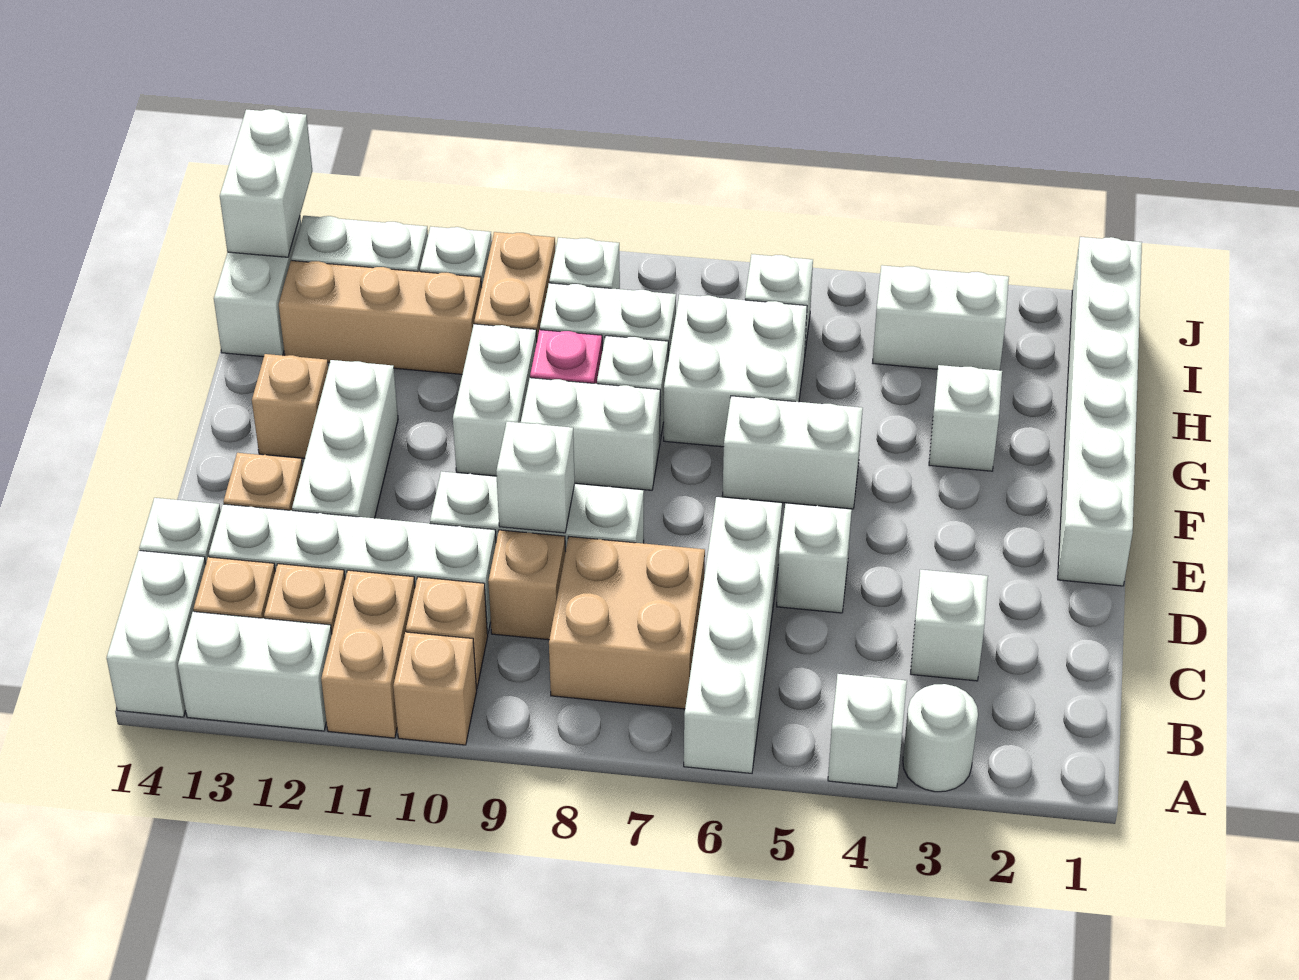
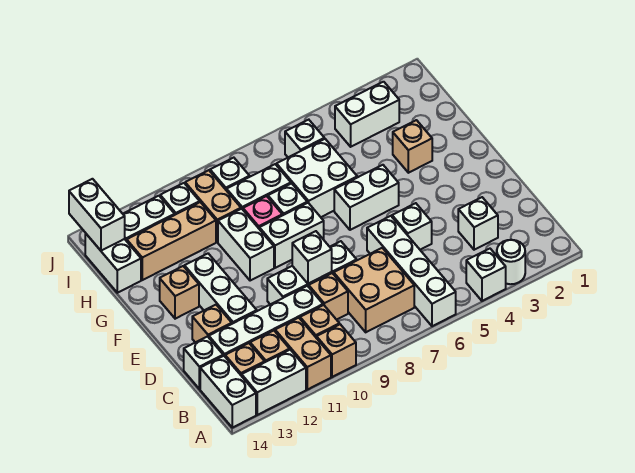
white 1x6 brick [1058,237,1142,586] -> none
white 1x1 brick [929,365,1002,471] -> tan 1x1 brick [393,120,432,173]

